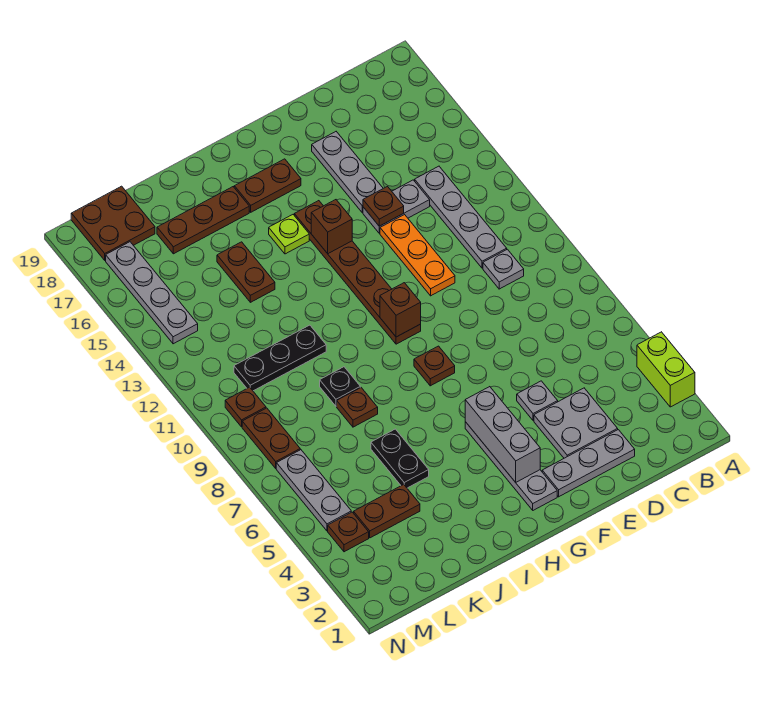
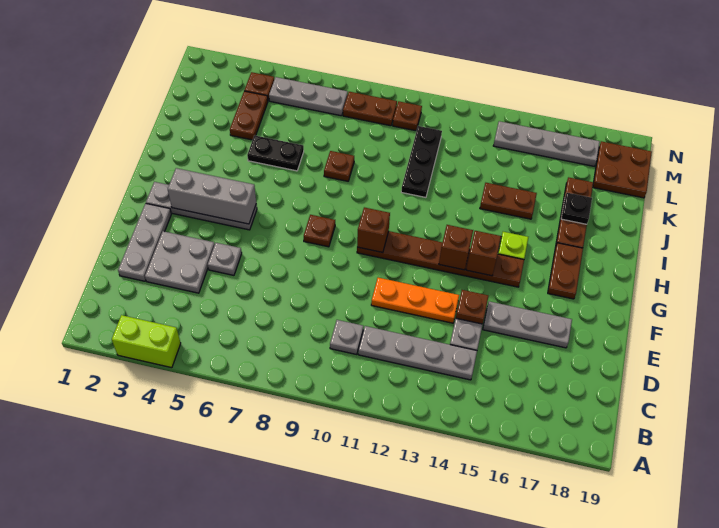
none -> brown 1x1 brick [439,225,473,270]
black 1x1 plate [320,367,360,406] -> black 1x1 plate moved to [561,193,592,224]

